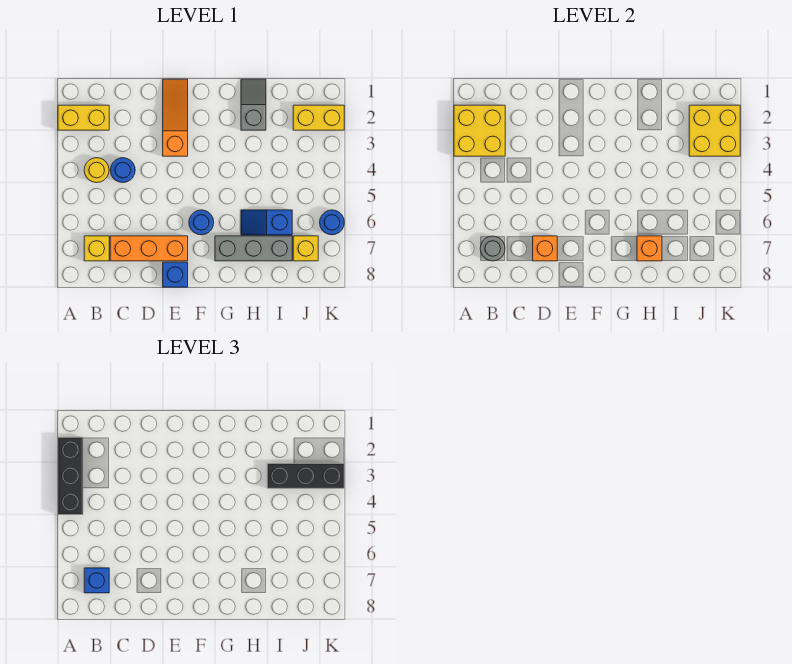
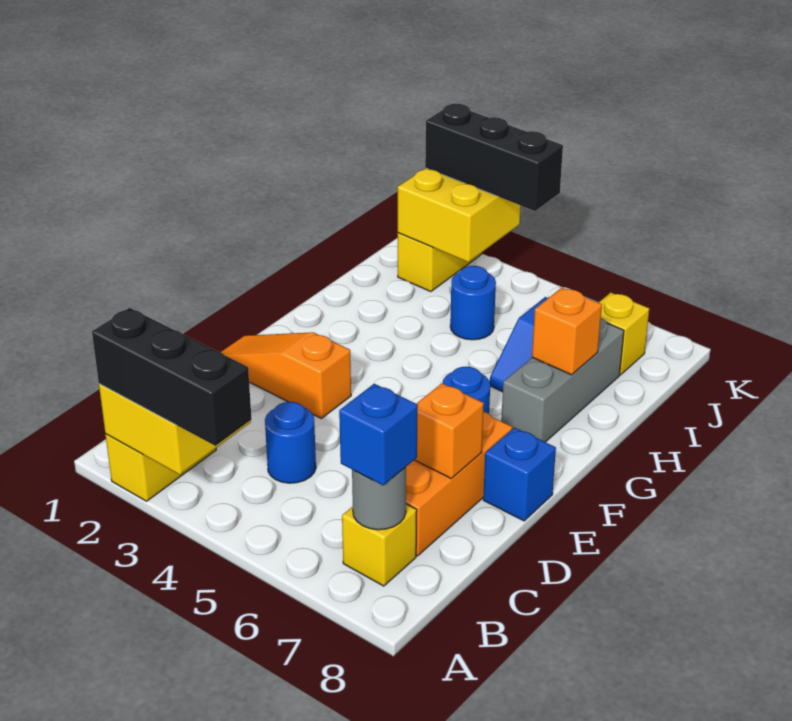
yellow 1x1 round brick [84,158,109,183] -> none
grey 1x2 slope [241,79,266,130] -> none
black 1x3 brick [267,464,344,488] -> black 1x3 brick turned to [425,104,563,211]
blue 1x1 round brick [320,210,344,235] -> blue 1x1 round brick moved to [450,266,496,340]

